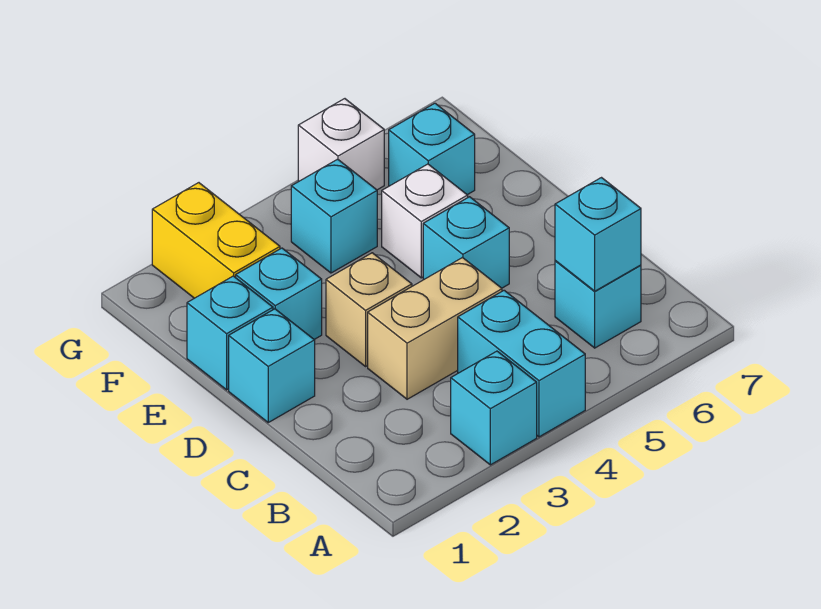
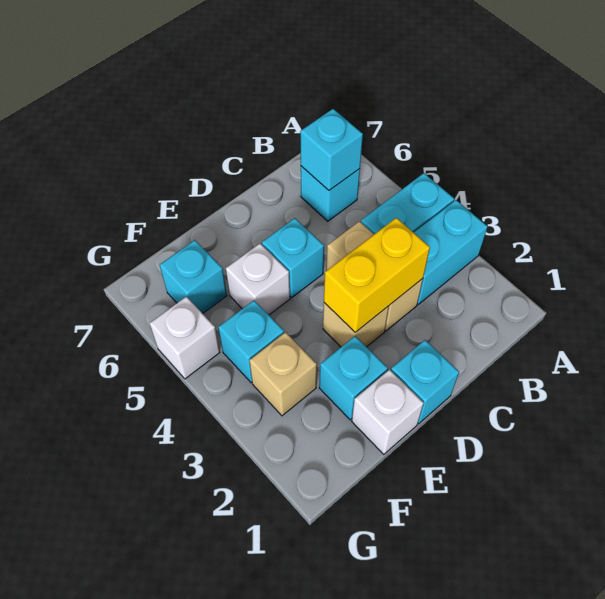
cyan 1x1 brick [451,351,537,465] -> cyan 1x2 brick [414,200,488,304]
cyan 1x1 brick [187,276,273,390] -> white 1x1 brick [352,370,424,454]
yellow 1x2 brick [152,183,280,298] -> yellow 1x2 brick moved to [324,218,430,332]
none -> tan 1x1 brick [249,332,317,416]

